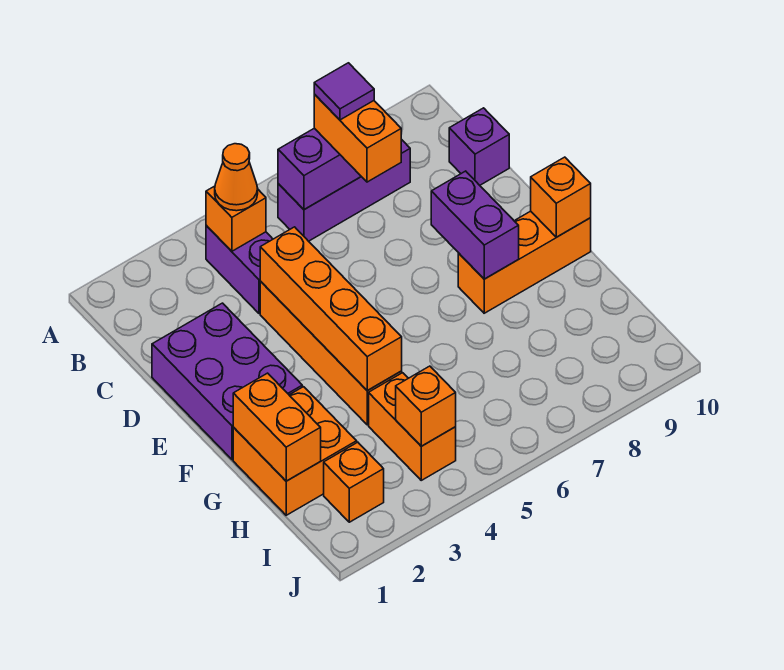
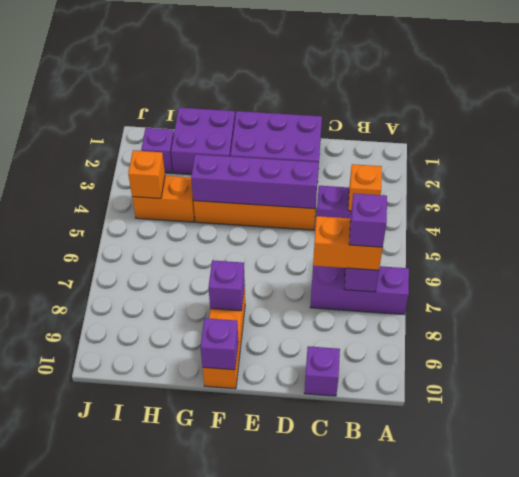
orange 1x1 cone [215,144,258,211] -> none
purple 1x3 brick [278,139,410,241] -> purple 1x3 brick turned to [310,266,409,314]
purple 1x1 tile [314,63,374,120] -> purple 1x1 brick [349,193,387,247]
orange 1x4 brick [260,227,402,391] -> purple 1x4 brick [191,154,319,209]
purple 1x2 brick [431,171,519,279] -> purple 1x1 brick [208,260,245,311]
orange 1x1 brick [531,157,591,237] -> purple 1x1 brick [200,318,238,370]
orange 2x2 brick [233,387,357,515] -> purple 2x2 brick [171,108,235,174]
orange 1x2 brick [233,373,321,481] -> none
orange 1x1 brick [324,442,384,522] -> purple 1x1 brick [141,128,174,173]

